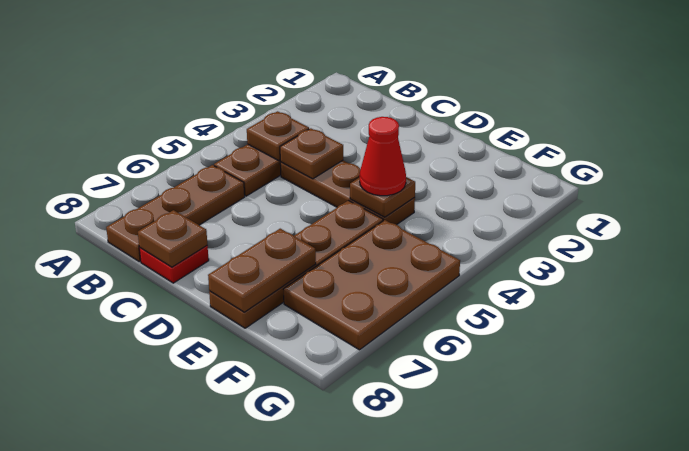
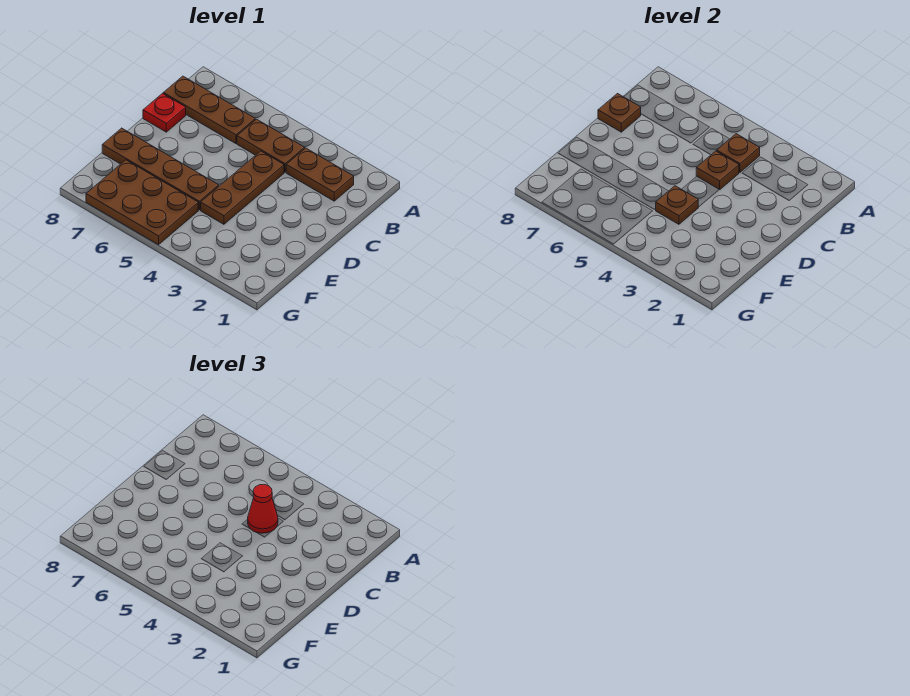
red 1x1 cone [360,117,406,196] -> red 1x1 cone moved to [248,485,278,533]
brown 1x2 plate [208,229,316,312] -> brown 1x2 plate moved to [286,148,354,201]

